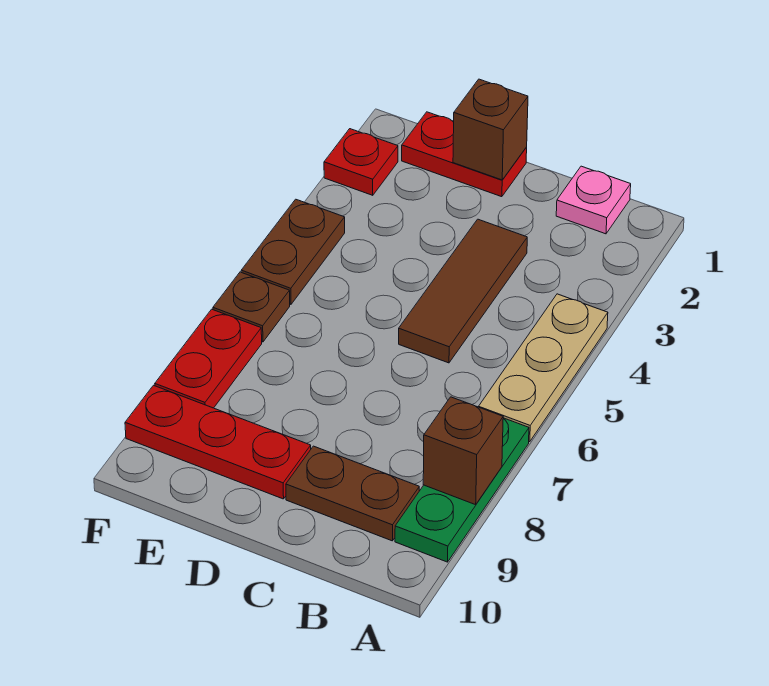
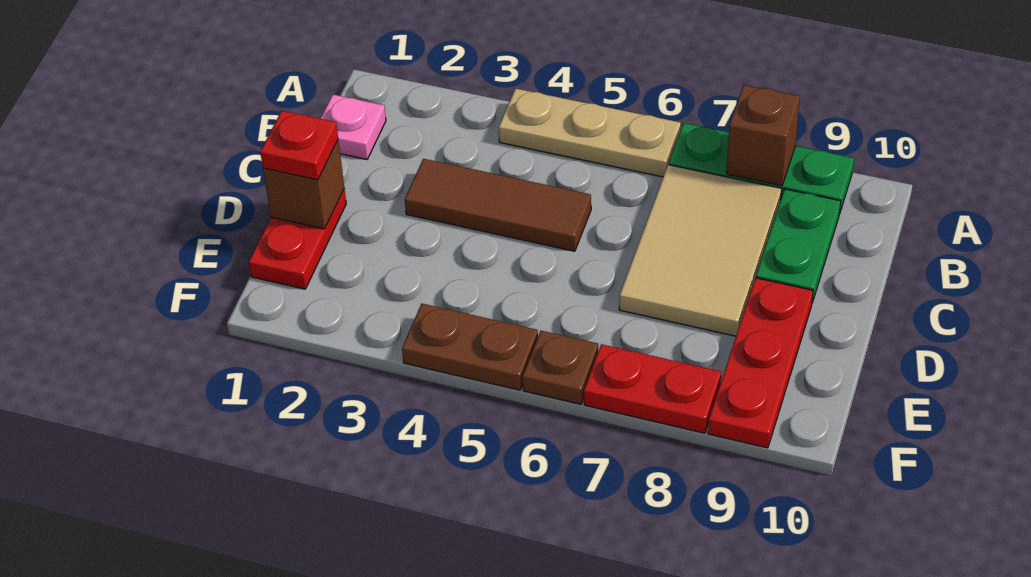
none -> tan 2x3 tile [619,165,782,336]
brown 1x2 plate [286,446,419,541] -> green 1x2 plate [756,189,841,303]
red 1x1 plate [324,129,398,195] -> red 1x1 plate moved to [260,111,338,180]

